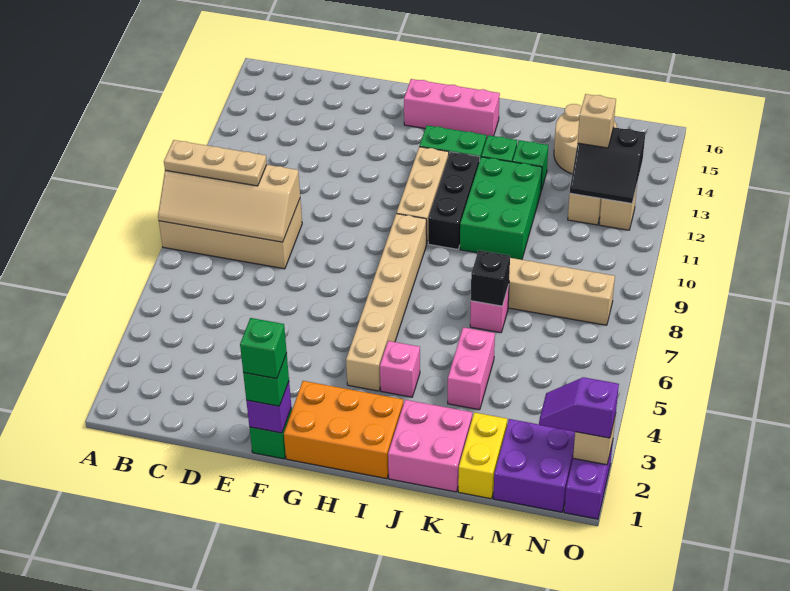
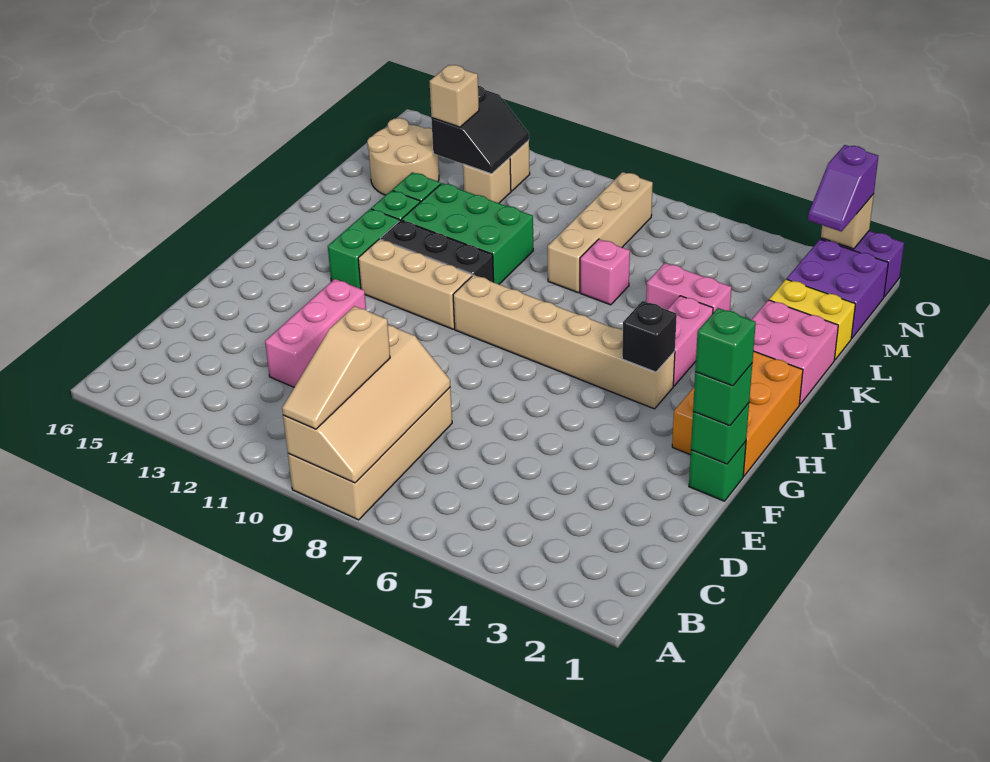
tan 1x3 plate [164,140,267,186] -> tan 1x3 slope [282,306,390,429]
purple 1x1 brick [246,382,291,433] -> green 1x1 brick [691,403,749,464]
pink 1x3 brick [404,79,500,138] -> pink 1x3 brick moved to [265,279,366,387]
pink 1x1 brick [380,341,420,397] -> pink 1x2 brick [668,296,713,386]
black 1x1 brick [471,250,510,306] -> black 1x1 brick moved to [622,301,677,372]

